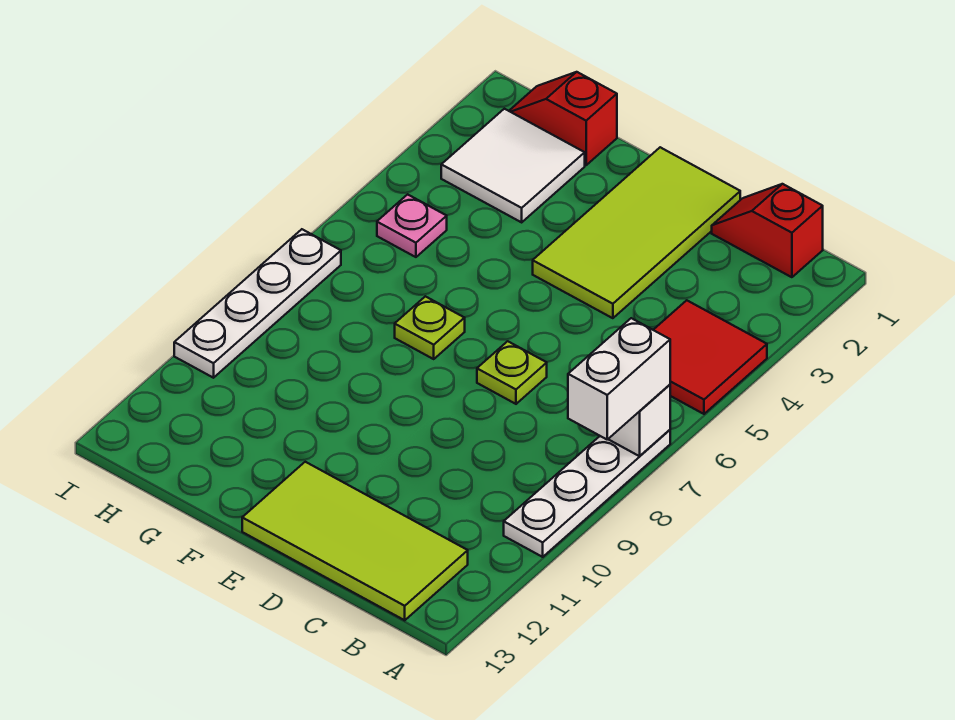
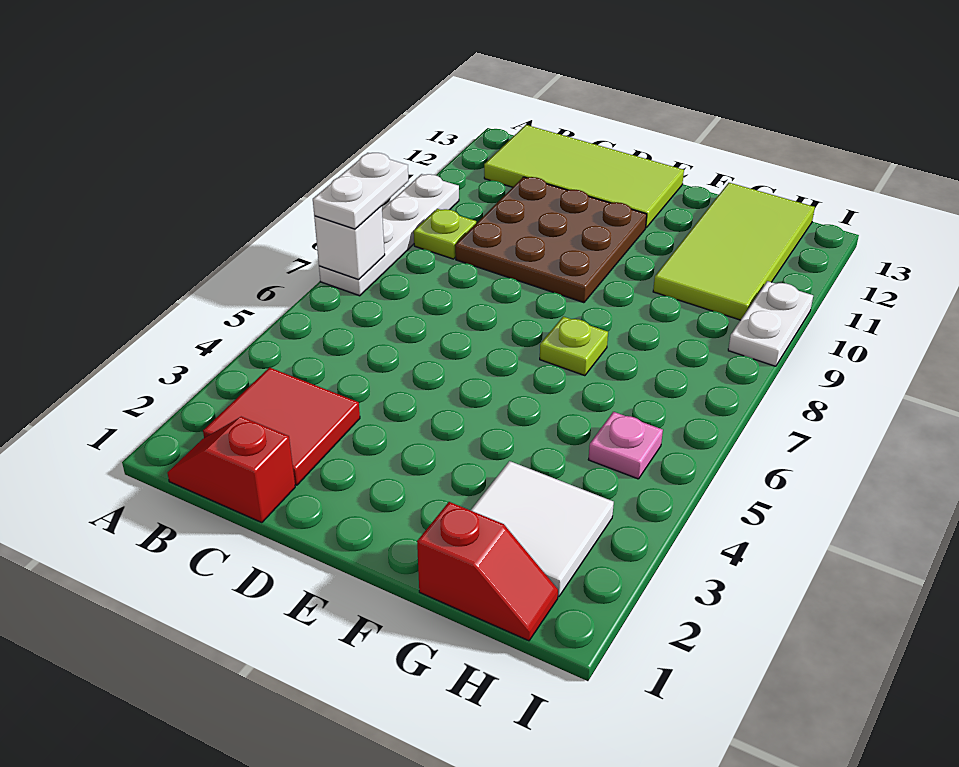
red 2x2 tile [654,300,767,414] -> red 2x2 tile moved to [203,368,360,485]
white 1x2 brick [568,318,670,439] -> white 1x2 plate [313,153,409,229]
red 1x2 slope [712,184,823,277] -> red 1x2 slope turned to [167,417,295,523]
none -> brown 3x3 plate [455,177,647,303]
lime 2x4 tile [533,147,740,318] -> lime 2x4 tile moved to [653,183,815,320]
lime 1x1 plate [477,341,547,404] -> lime 1x1 plate moved to [414,209,476,259]
white 1x4 plate [174,229,341,378] -> white 1x2 plate [728,281,813,366]

